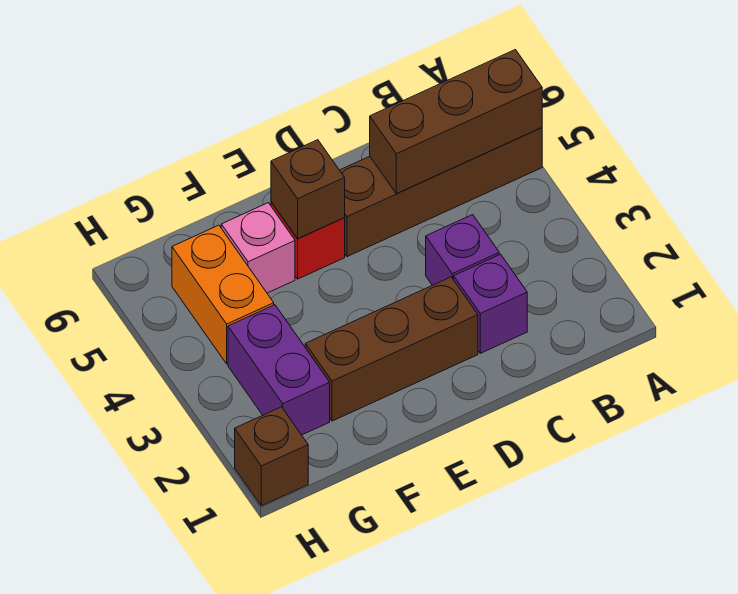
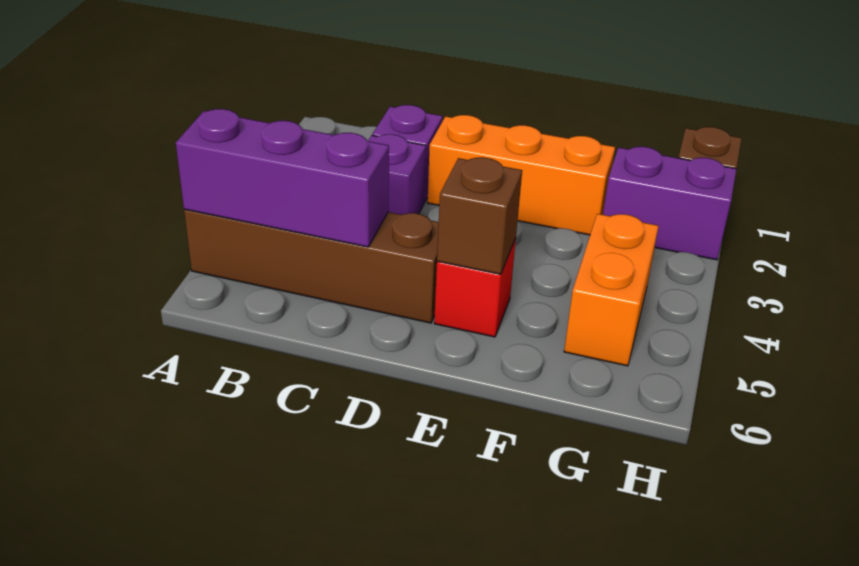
brown 1x3 brick [370,50,542,194] -> purple 1x3 brick [176,109,389,247]
brown 1x3 brick [305,277,478,421] -> orange 1x3 brick [428,115,615,235]
pink 1x1 brick [221,203,295,293] -> none
purple 1x2 brick [228,305,330,435] -> purple 1x2 brick turned to [603,147,736,260]

